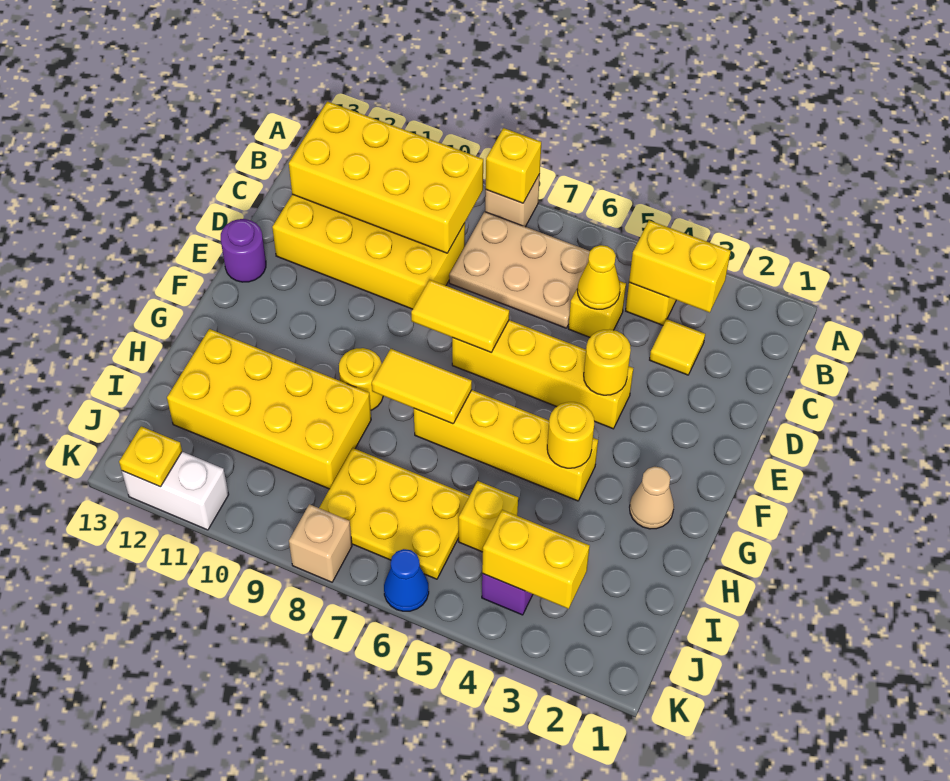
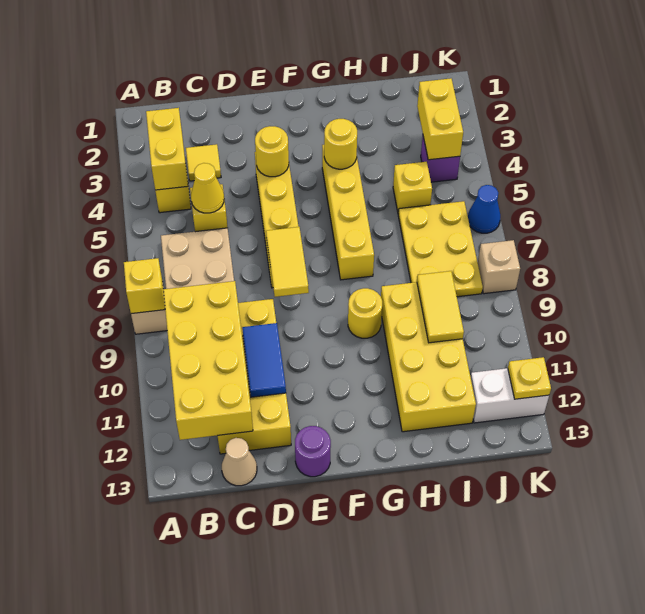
none -> blue 1x2 tile [242,323,286,397]
tan 1x1 cone [630,467,674,529] -> tan 1x1 cone moved to [222,438,257,486]
yellow 1x2 tile [372,349,472,424] -> yellow 1x2 tile moved to [417,271,464,343]
white 1x2 brick [122,452,229,530] -> white 1x2 brick turned to [471,368,549,423]

